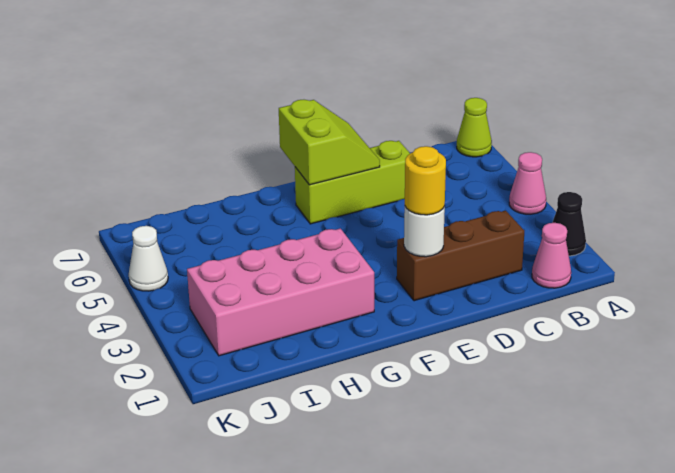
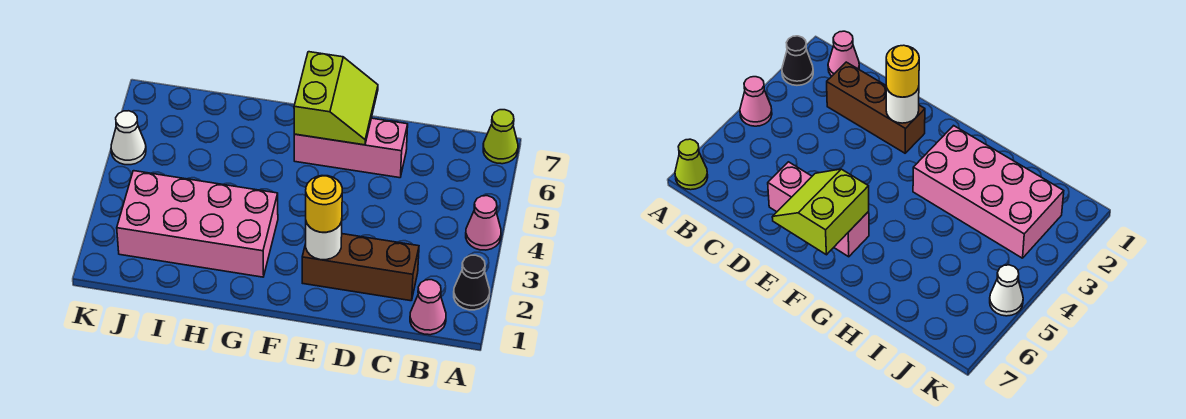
lime 1x3 brick [295,141,410,224] -> pink 1x3 brick [294,118,408,178]

